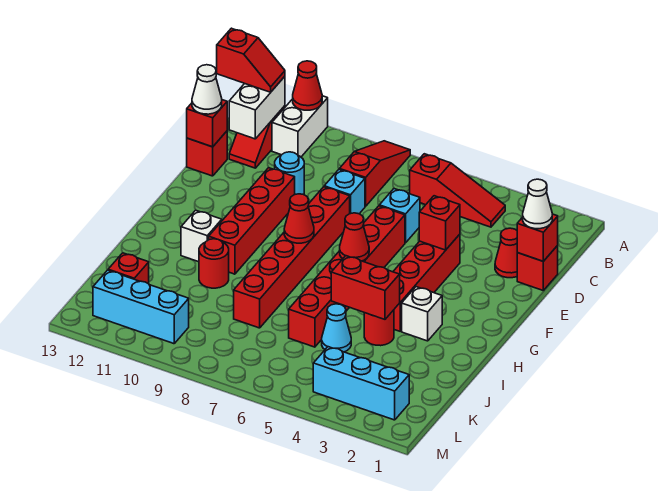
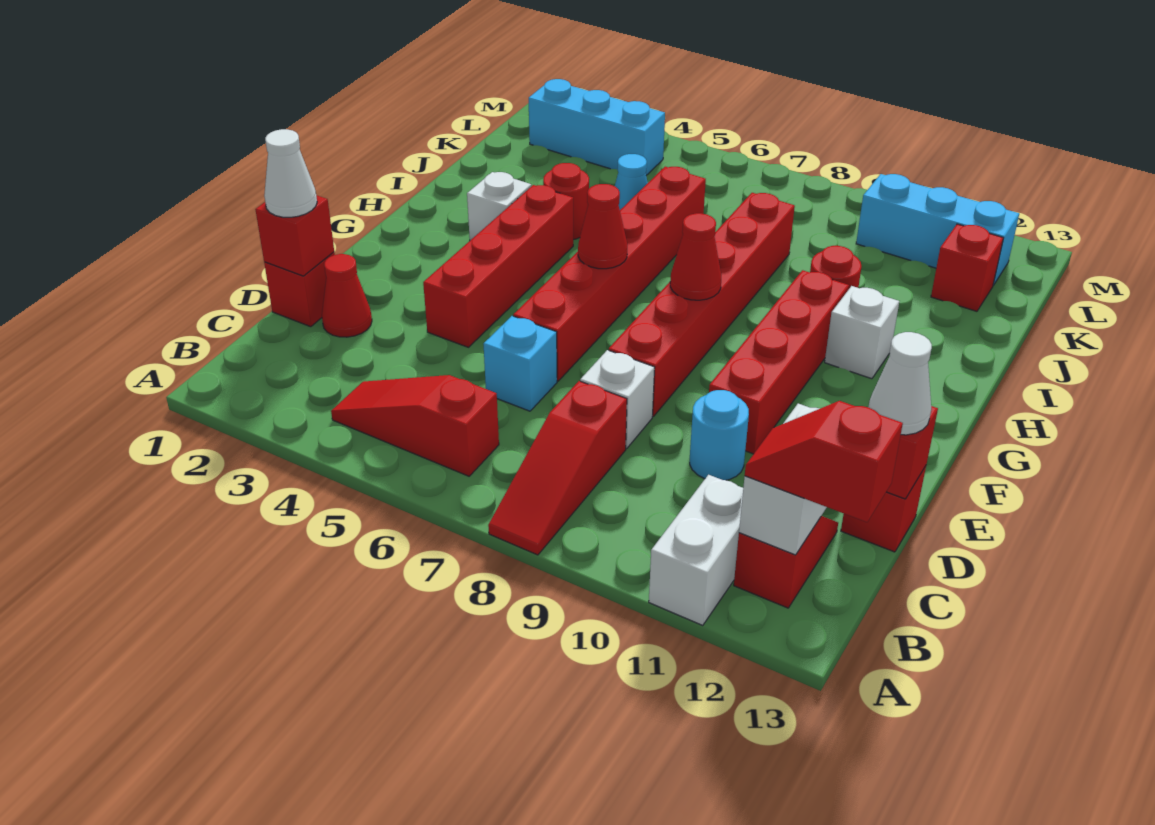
red 1x1 cone [293,61,322,110] -> none
cyan 1x1 brick [324,170,365,214] -> white 1x1 brick [580,350,655,449]
red 1x1 brick [419,196,460,250] -> none
red 1x2 brick [331,256,400,319] -> none

